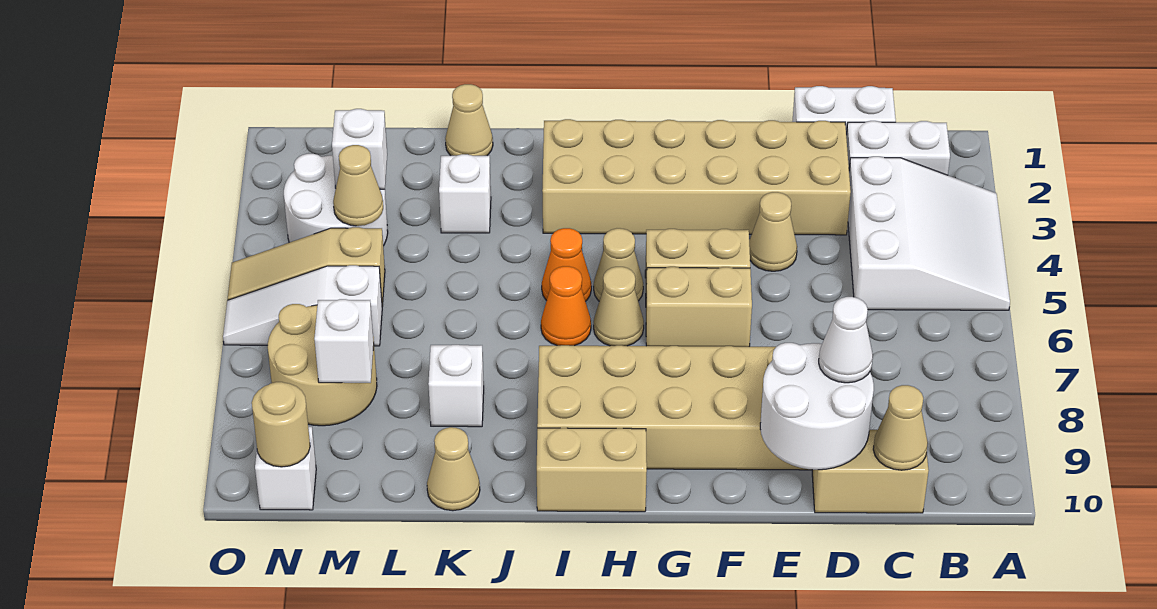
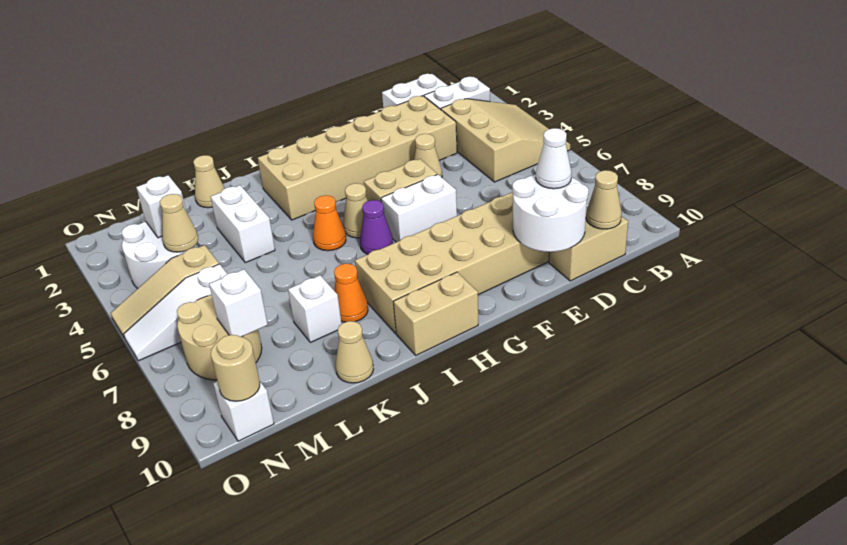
white 3x3 slope [848,156,1010,310] -> tan 3x3 slope [441,99,570,182]
tan 1x2 brick [646,267,752,347] -> white 1x2 brick [381,174,457,242]
tan 1x1 cone [594,267,644,346] -> purple 1x1 cone [360,200,393,254]
orange 1x1 cone [541,266,591,346] -> orange 1x1 cone moved to [334,264,368,322]
white 1x1 brick [439,154,491,233] -> white 1x2 brick [211,185,275,263]

